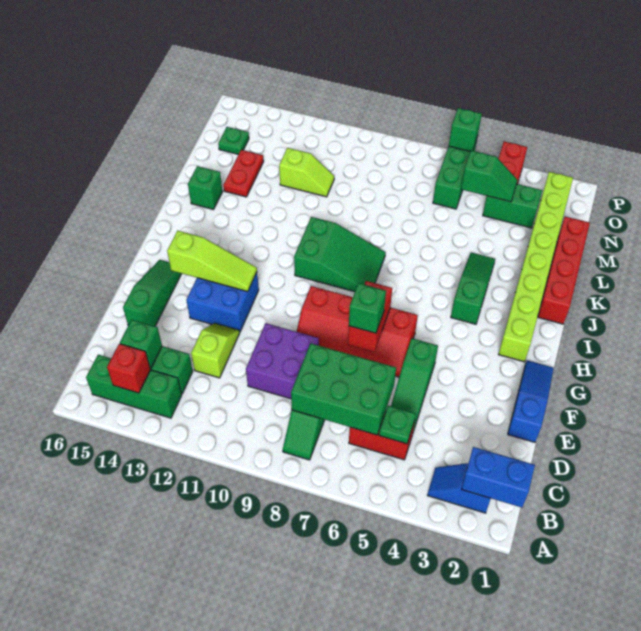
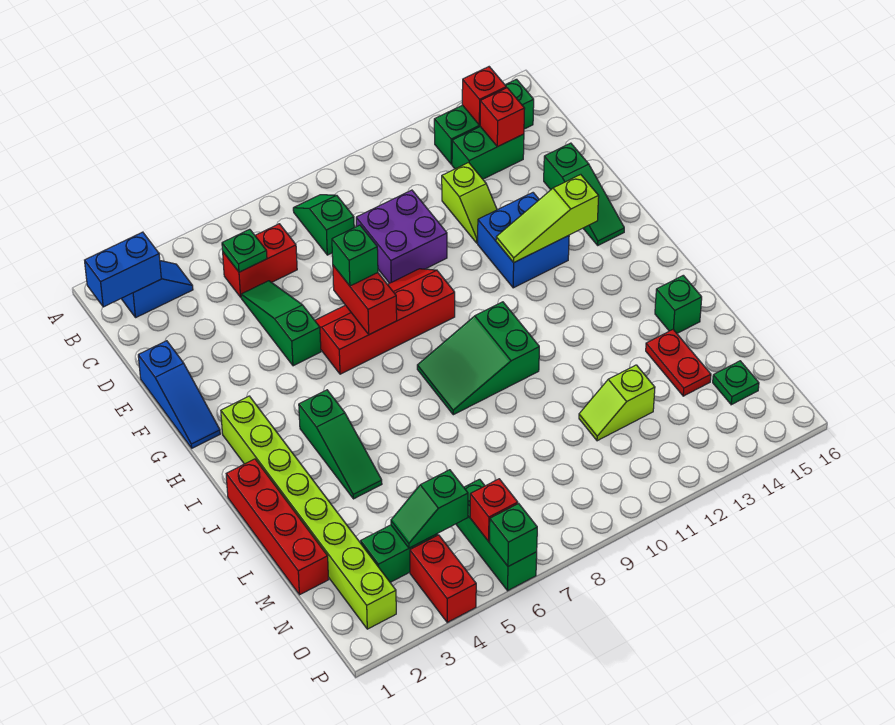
green 2x3 brick [291,344,396,435] -> none
green 1x1 brick [120,320,162,369] -> red 1x1 brick [480,88,525,147]
none -> red 1x1 brick [470,479,518,541]

